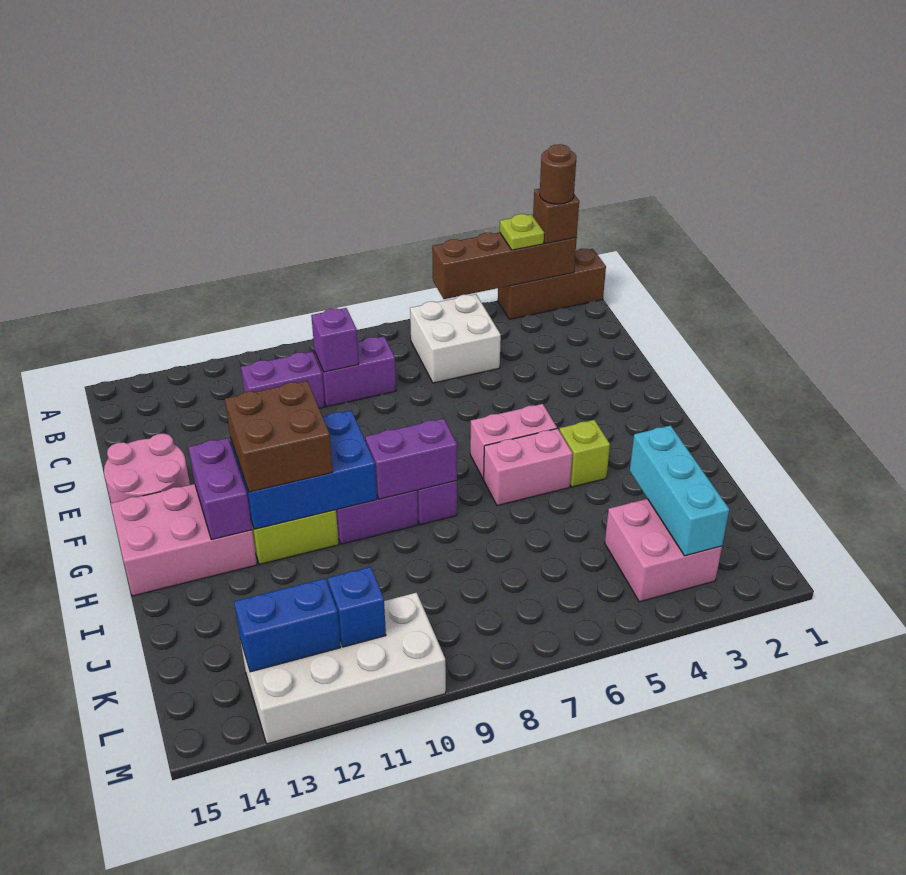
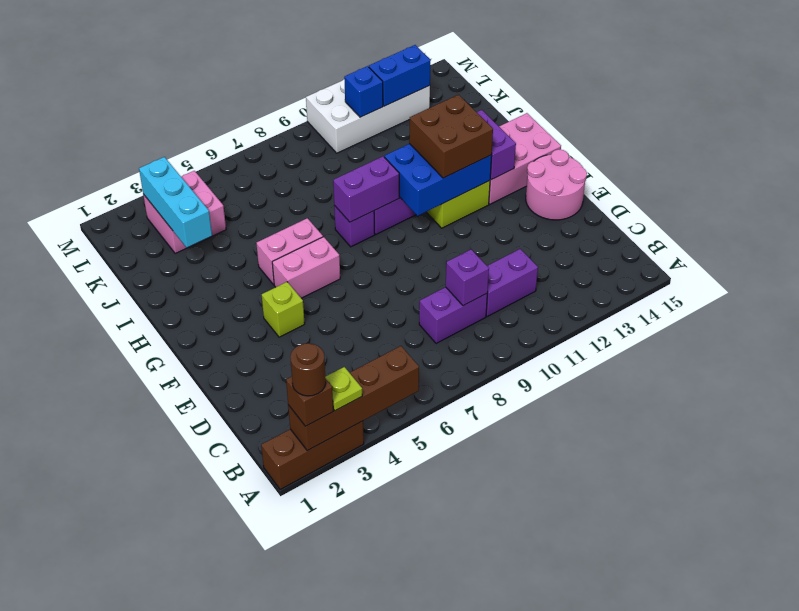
white 2x2 brick [410,294,501,383] -> none
lime 1x1 brick [559,420,610,487] -> lime 1x1 brick moved to [262,282,305,337]

